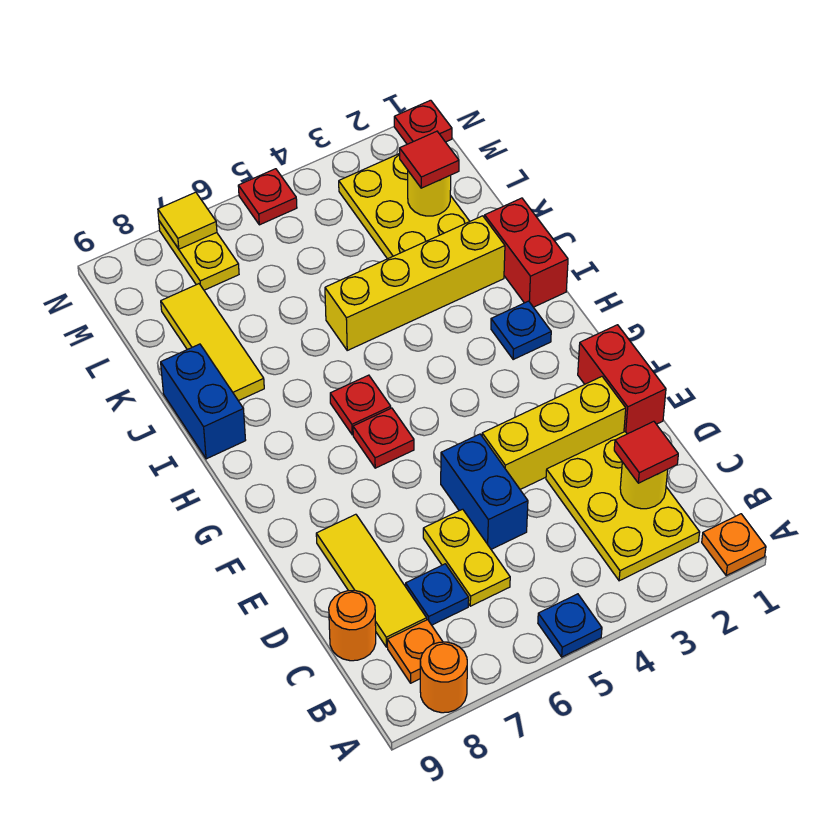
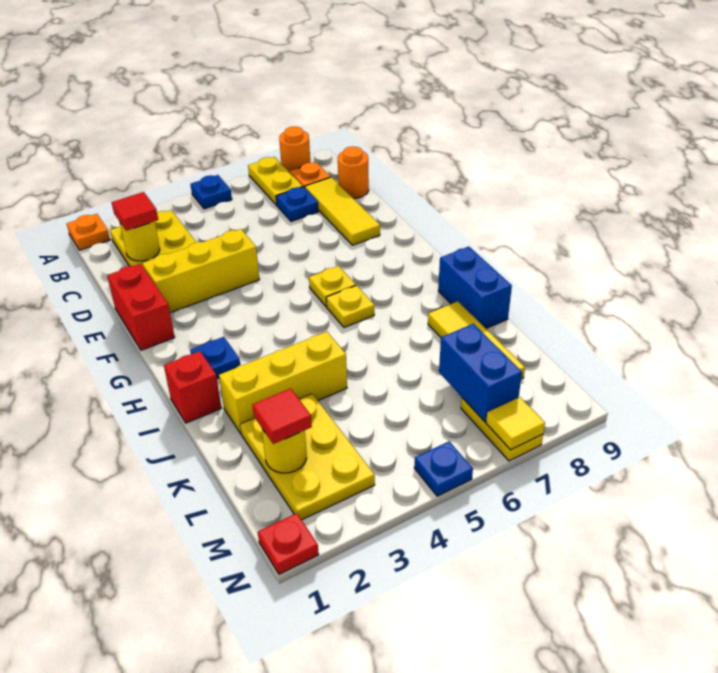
yellow 1x2 plate [423,509,510,606] -> yellow 1x2 plate moved to [248,157,303,205]
blue 1x2 brick [441,434,528,549] -> blue 1x2 brick moved to [439,324,522,422]
red 1x1 plate [353,408,414,468] -> yellow 1x1 plate [309,266,356,307]
red 1x1 plate [330,375,391,435] -> yellow 1x1 plate [326,285,374,328]
red 1x2 brick [485,198,568,307] -> red 1x1 brick [164,351,221,423]
yellow 1x4 brick [325,216,505,350] -> yellow 1x3 brick [219,332,347,433]
red 1x1 plate [238,169,297,225] -> blue 1x1 plate [414,441,473,496]

